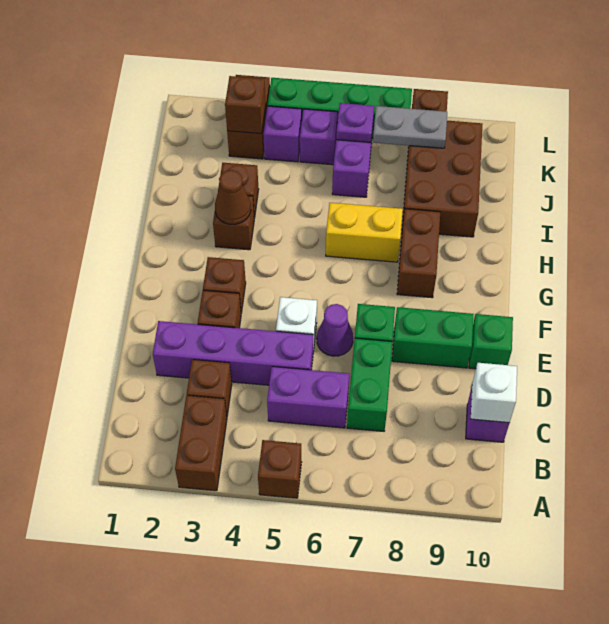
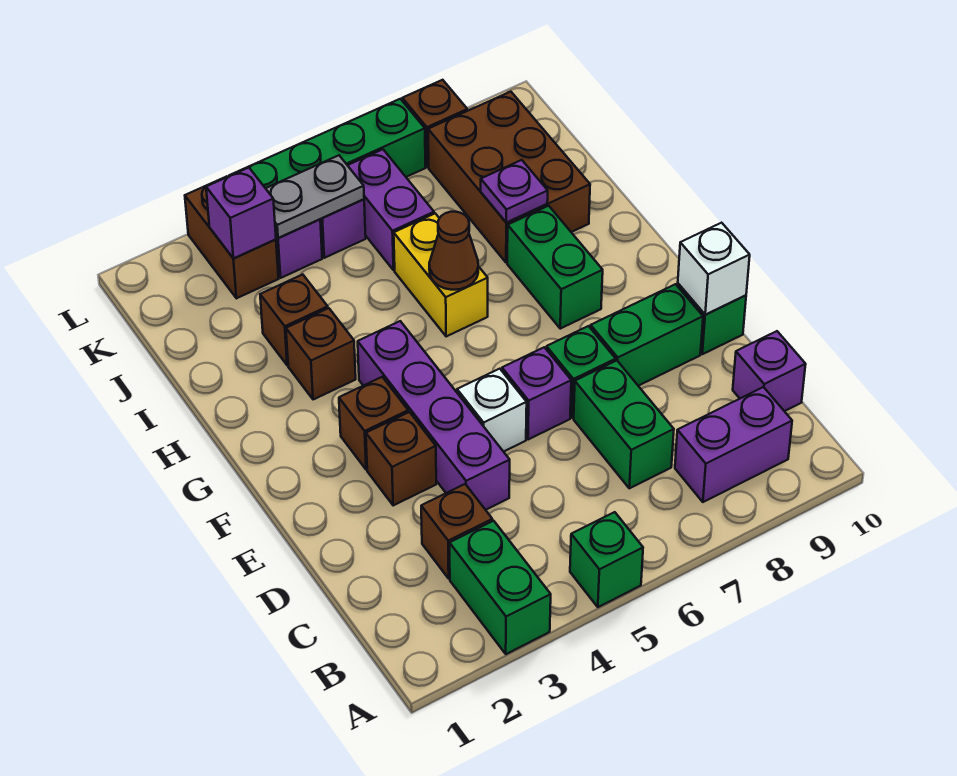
brown 1x2 brick [175,396,227,491] -> green 1x2 brick [450,521,551,654]
brown 1x1 brick [258,440,302,498] -> green 1x1 brick [570,512,643,607]
purple 1x2 brick [267,367,349,428] -> purple 1x2 brick moved to [675,387,792,502]
white 1x1 brick [471,363,517,423] -> white 1x1 brick moved to [678,223,750,315]
purple 1x4 brick [153,321,313,385] -> purple 1x4 brick turned to [358,321,510,510]
purple 1x1 cone [317,304,353,356] -> purple 1x1 brick [502,347,571,440]
brown 1x2 brick [397,209,440,298] -> green 1x2 brick [507,206,603,329]
brown 1x1 cone [215,170,251,224] -> brown 1x1 cone moved to [429,212,478,290]
yellow 1x2 brick [326,203,403,262] -> yellow 1x2 brick turned to [394,214,488,336]
brown 1x1 brick [225,76,266,134] -> purple 1x1 brick [206,168,276,259]
purple 1x1 plate [336,103,374,142] -> purple 1x1 plate moved to [481,160,548,223]
grey 1x2 plate [373,106,447,148] -> grey 1x2 plate moved to [266,155,364,238]

